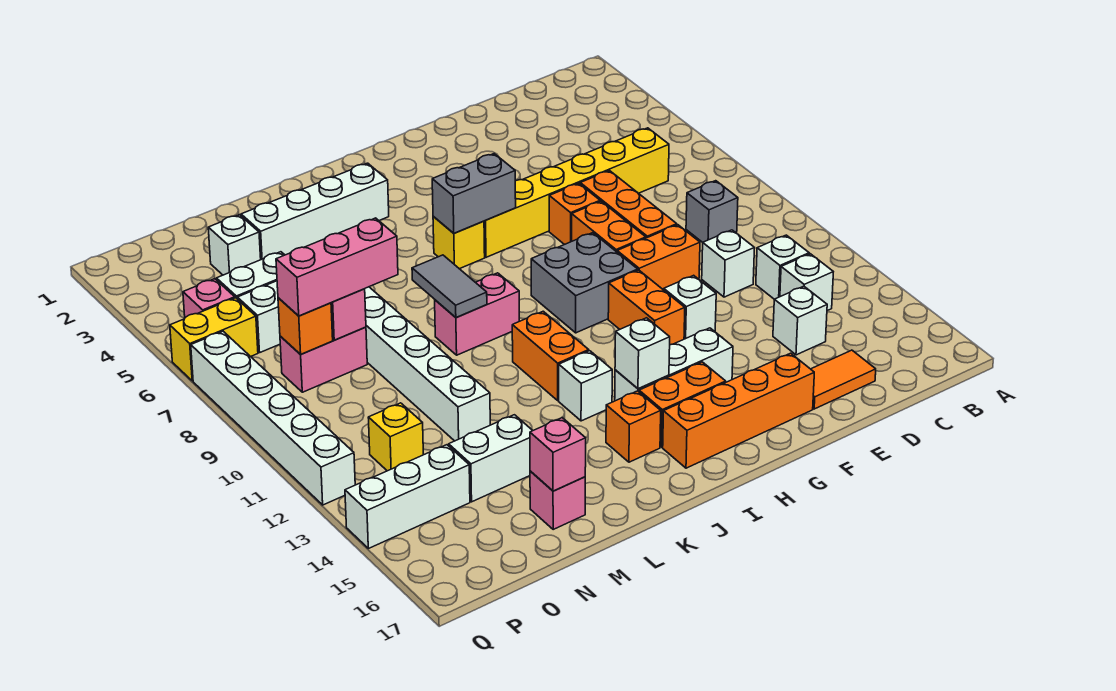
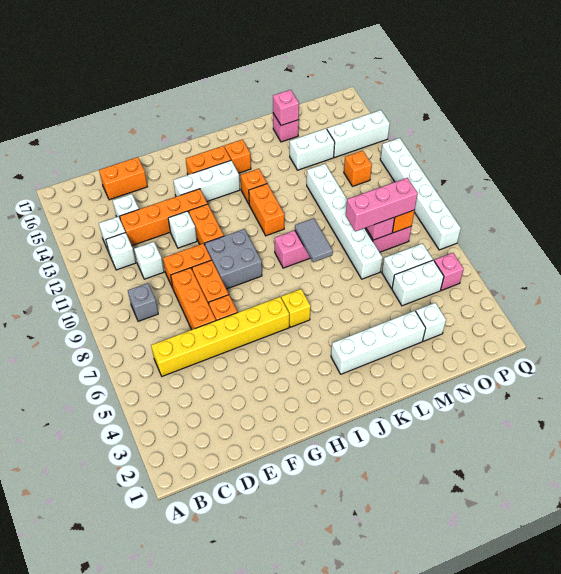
orange 1x2 tile [811,350,876,409] -> orange 1x2 brick [99,157,147,200]
orange 1x4 brick [663,353,814,468] -> orange 1x4 brick moved to [120,189,208,246]
grey 1x2 brick [432,154,516,233] -> none
white 1x1 brick [615,318,670,389] -> none
white 1x1 brick [559,351,612,421] -> orange 1x1 brick [240,169,267,204]
yellow 1x1 brick [368,403,423,471] -> orange 1x1 brick [344,151,372,186]
yellow 1x2 brick [170,298,258,381] -> none

